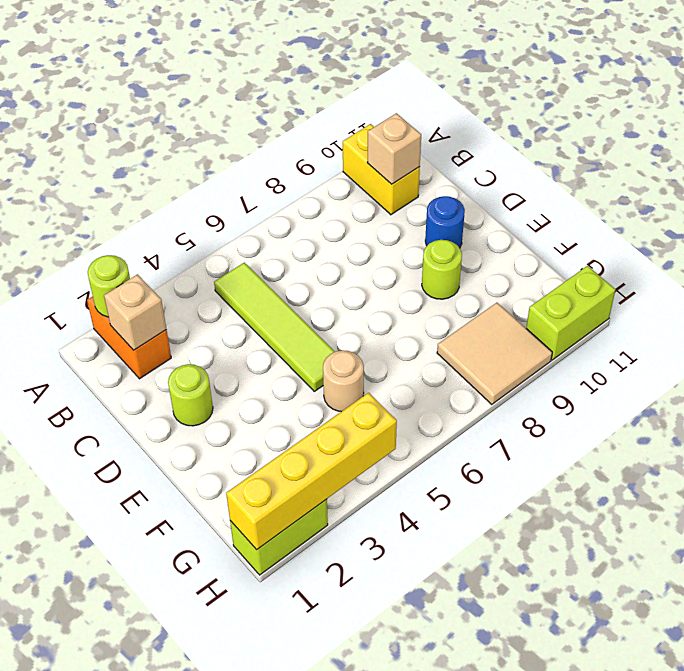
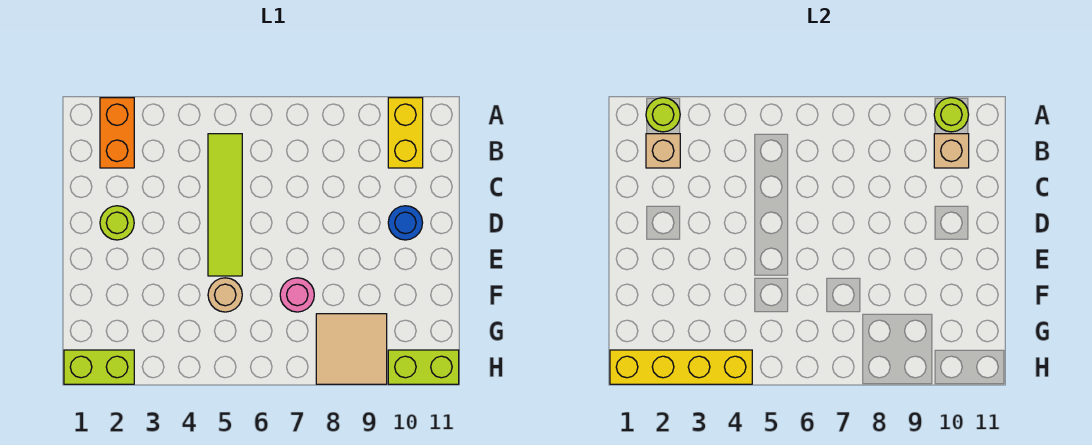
lime 1x1 round brick [422,240,462,299] -> lime 1x1 round brick moved to [934,98,969,132]
none -> pink 1x1 round brick [280,278,314,312]

